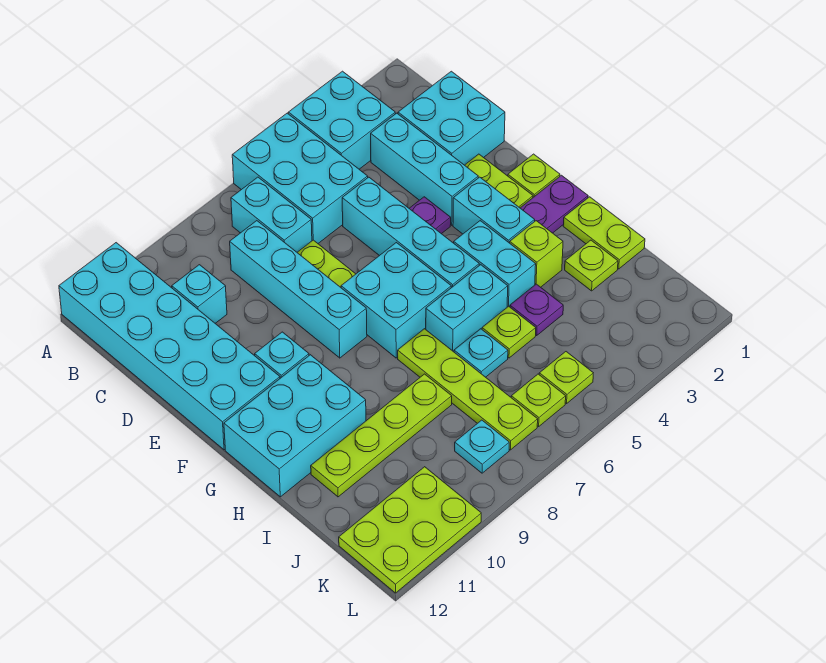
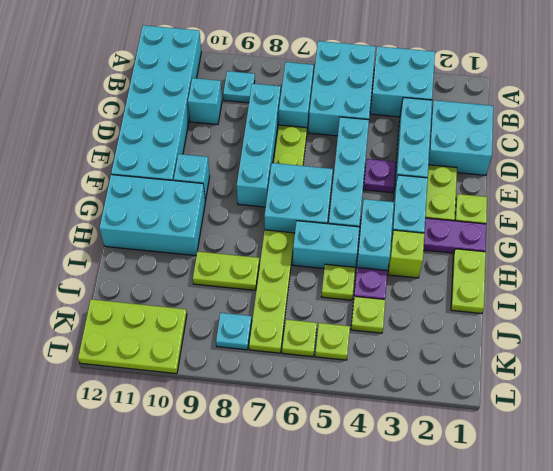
lime 1x1 plate [565,240,618,291] -> lime 1x1 plate moved to [351,297,385,333]
cyan 1x1 plate [454,329,508,377] -> cyan 1x1 plate moved to [223,71,255,103]
lime 1x4 plate [311,374,452,497] -> lime 1x2 plate [193,251,259,290]

